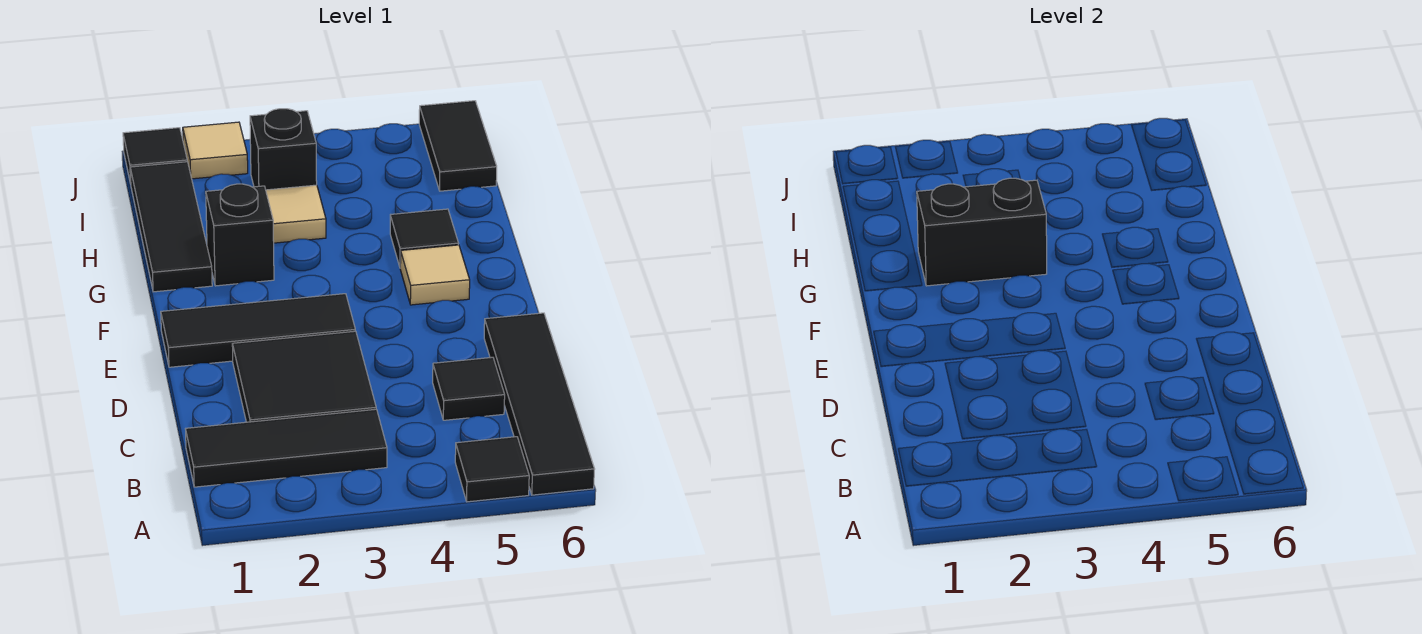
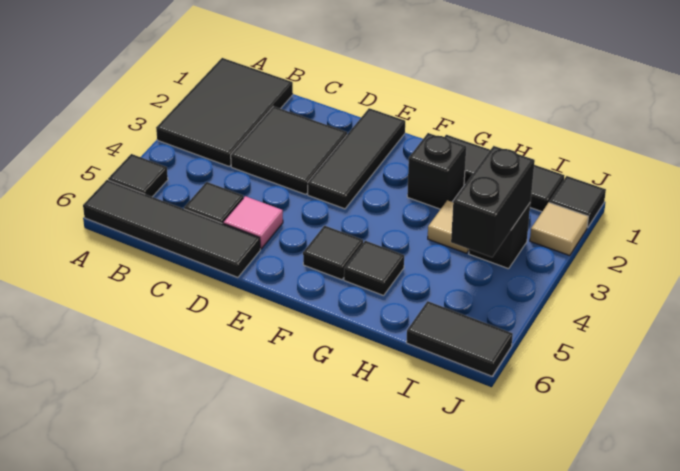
black 1x3 tile [186,409,387,487] -> black 2x3 tile [156,58,293,166]
none -> pink 1x1 tile [223,196,283,249]
tan 1x1 tile [400,245,470,305] -> black 1x1 tile [303,226,363,280]
black 1x2 brick [917,178,1047,286] -> black 1x2 brick moved to [451,146,535,257]

